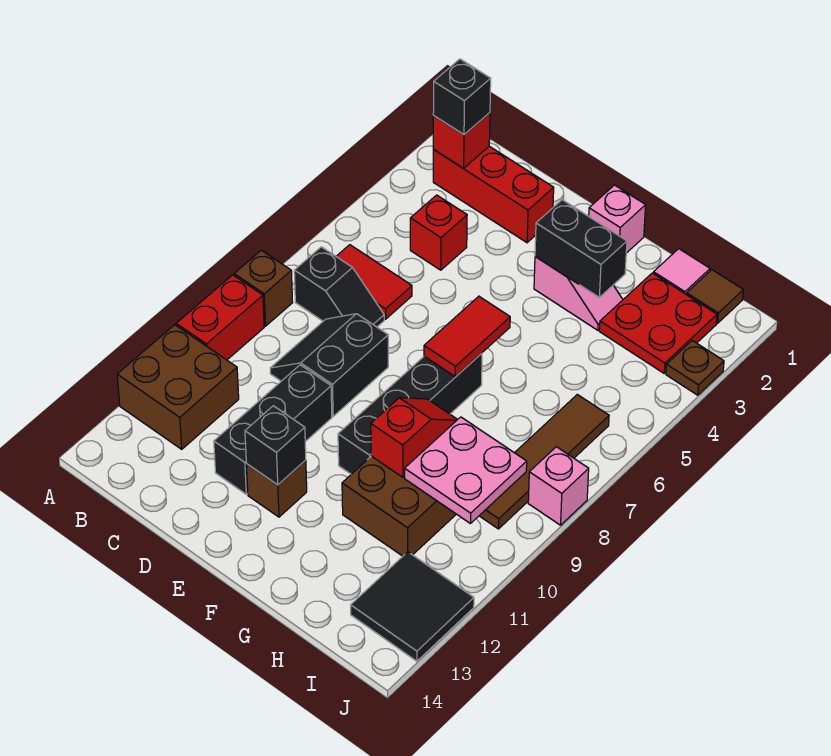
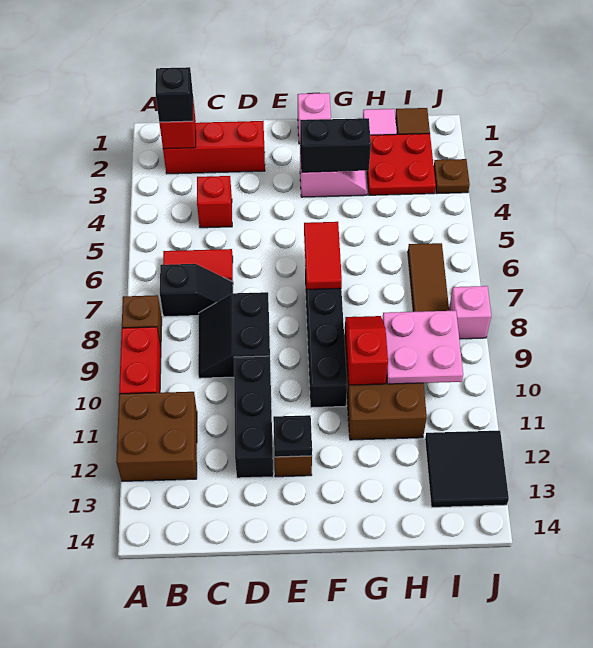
black 1x1 brick [245,406,306,485] -> black 1x1 plate [273,415,312,457]

